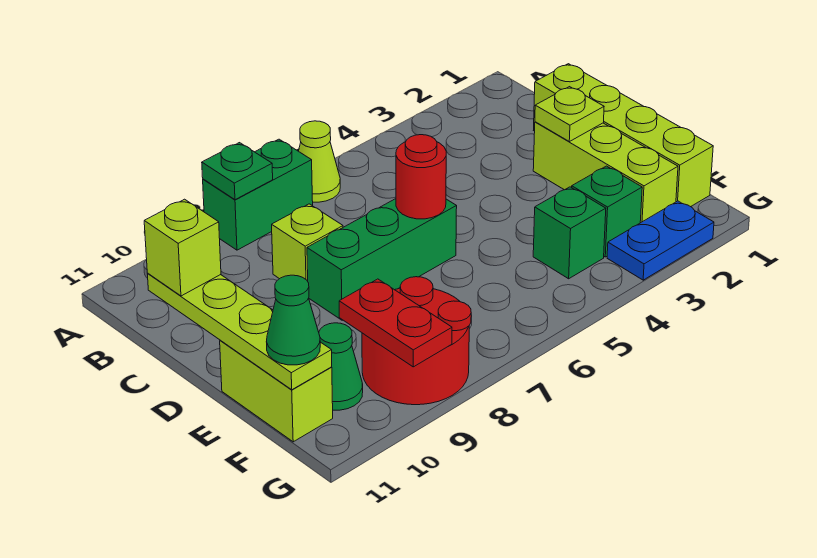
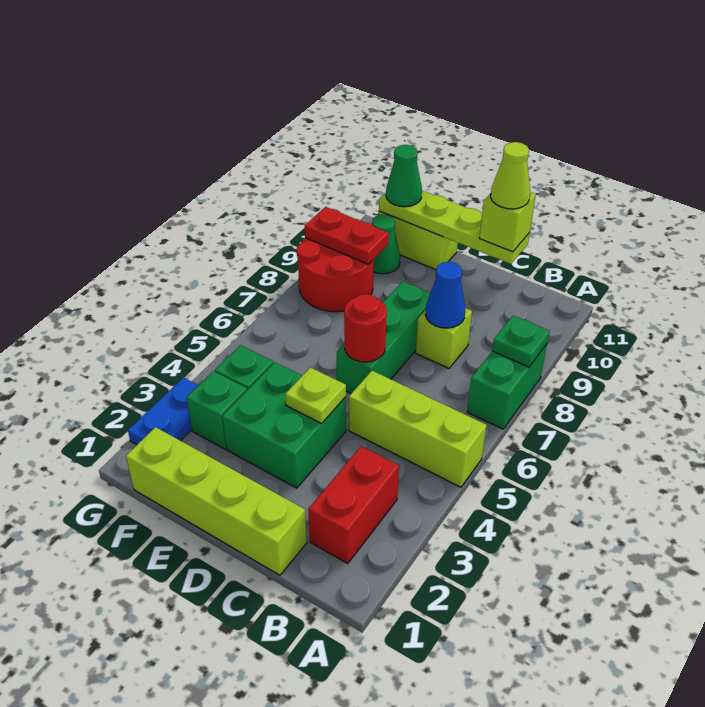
lime 1x1 cone [299,121,340,202] -> lime 1x1 cone moved to [491,142,530,209]
none -> red 1x2 brick [308,446,399,563]
none -> blue 1x1 cone [425,262,465,328]
lime 1x3 brick [533,122,678,223] -> lime 1x3 brick moved to [349,371,487,487]
lime 1x1 plate [535,87,604,142] -> lime 1x1 plate moved to [285,367,346,423]
none -> green 2x2 brick [222,362,346,488]

